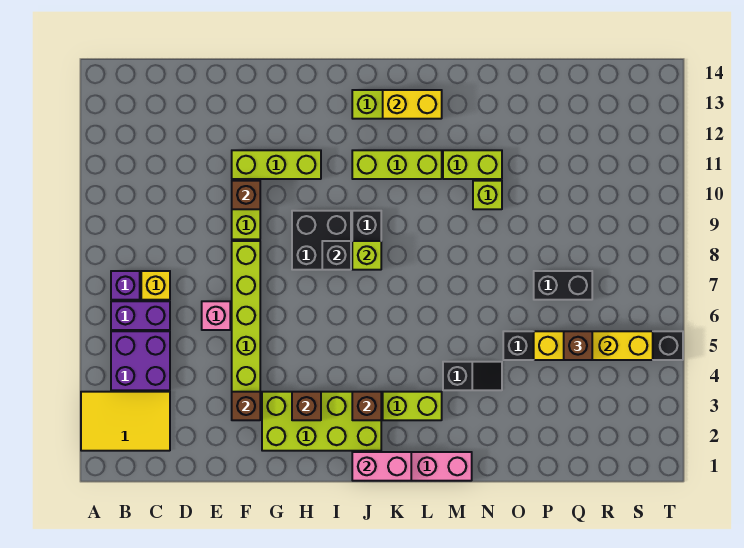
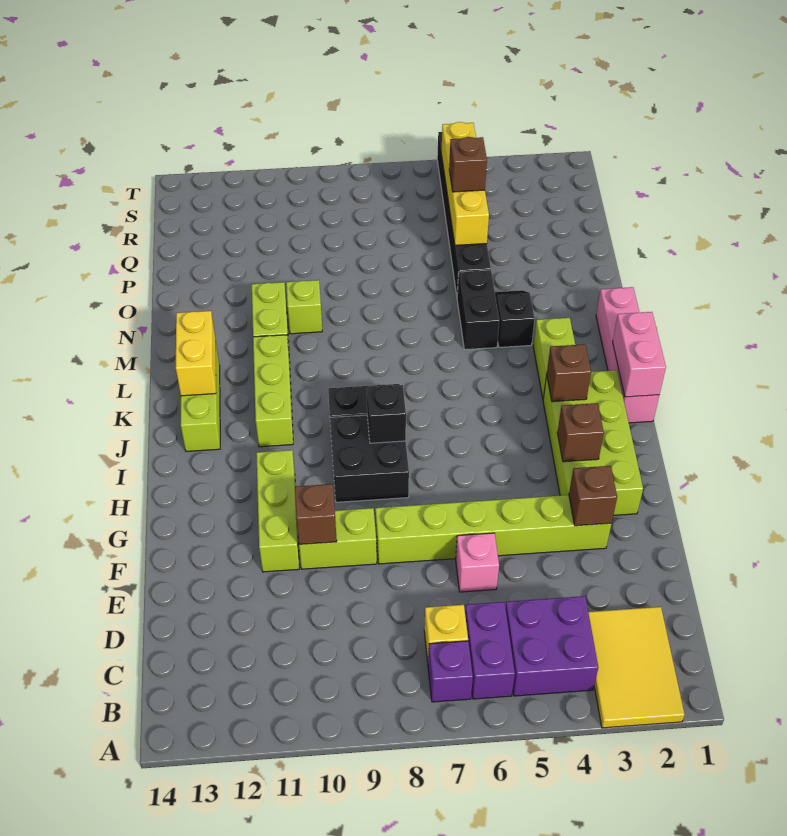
lime 1x1 brick [352,241,381,270] -> none
black 1x2 brick [534,271,592,300] -> black 1x2 brick moved to [457,270,499,350]

